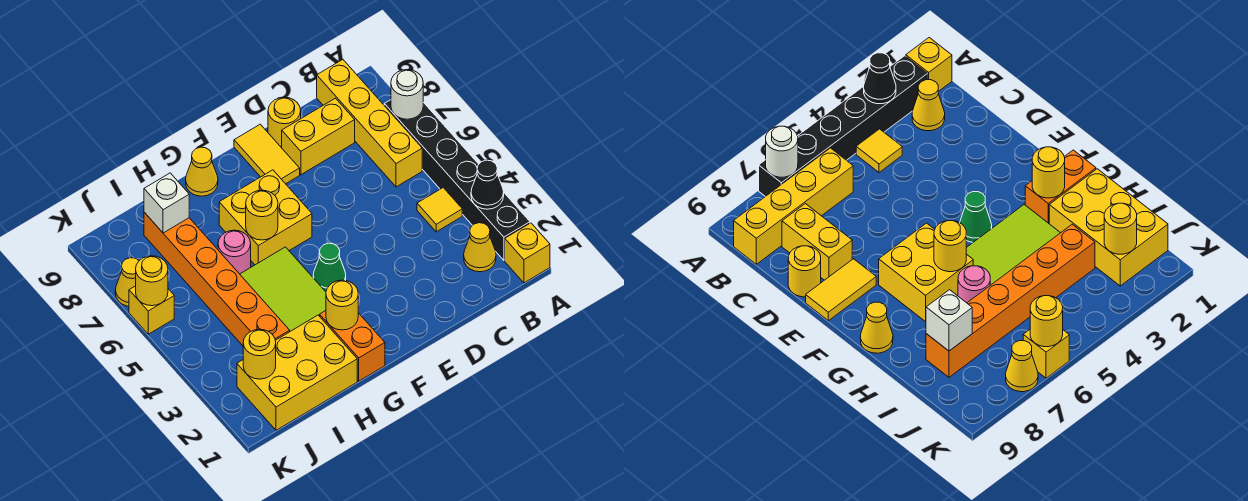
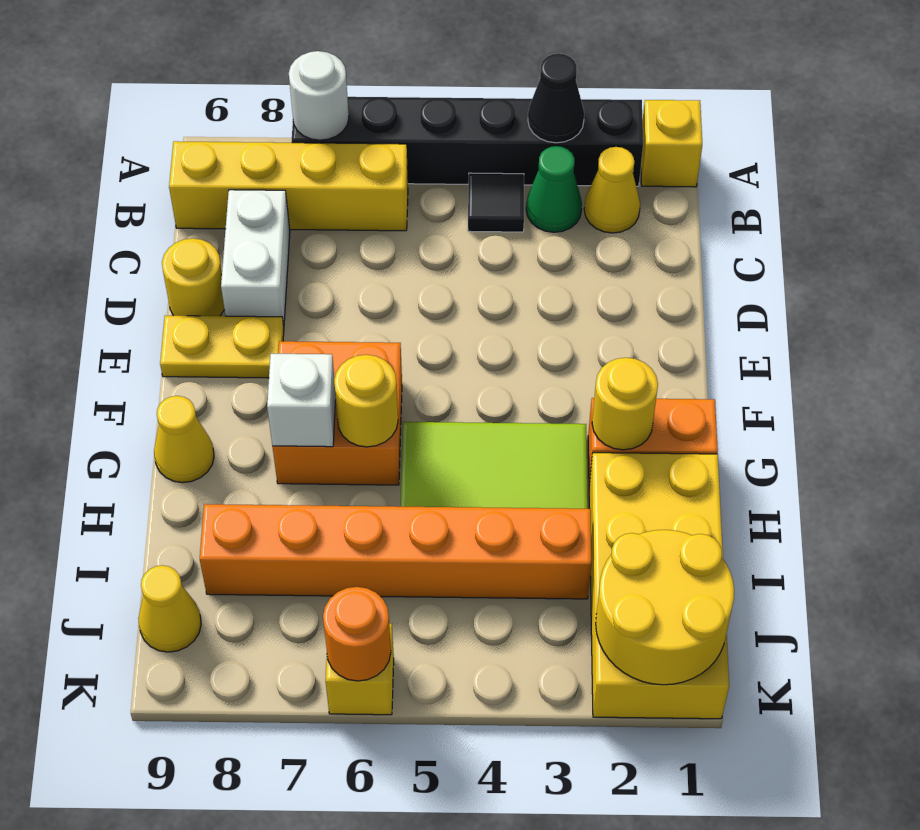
yellow 1x1 tile [417,188,462,232] -> black 1x1 tile [468,173,524,232]
yellow 1x2 brick [282,98,355,175] -> white 1x2 brick [221,190,290,326]
yellow 1x2 tile [234,124,300,184] -> yellow 1x2 plate [160,315,284,378]
green 1x1 cone [313,243,346,292] -> green 1x1 cone moved to [526,146,582,232]
yellow 2x2 brick [219,170,312,265] -> orange 2x2 brick [272,341,402,485]
yellow 2x3 brick [237,315,357,430] -> yellow 2x4 brick [589,453,729,719]
pink 1x1 round brick [218,230,251,274] -> none
white 1x1 brick [144,173,189,233] -> white 1x1 brick moved to [267,354,336,447]
yellow 1x1 round brick [243,329,276,379] -> yellow 2x2 round brick [596,530,734,685]
yellow 1x1 round brick [136,256,168,306] -> orange 1x1 round brick [323,587,391,681]
yellow 1x1 cone [115,258,139,306] -> yellow 1x1 cone moved to [138,565,201,652]

